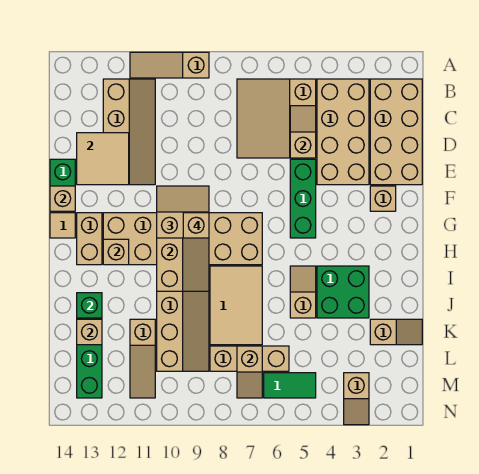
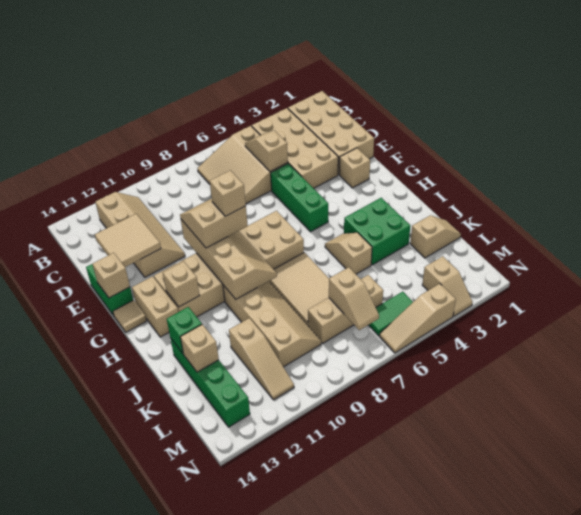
tan 1x3 slope [130,52,209,78] -> tan 1x3 slope moved to [379,284,456,353]

